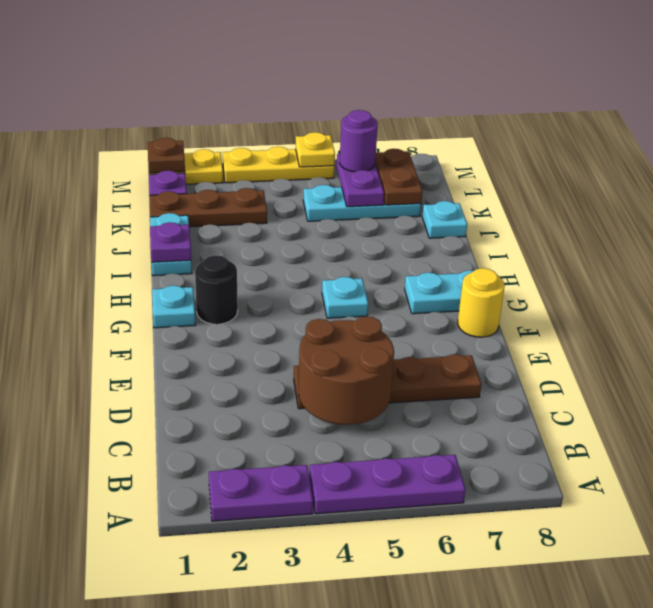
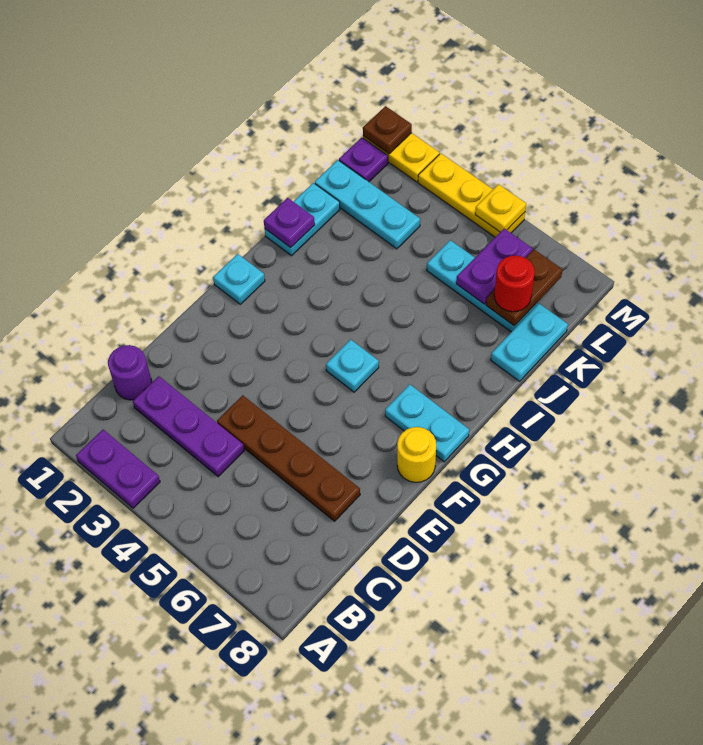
purple 1x3 plate [309,455,466,514] -> purple 1x3 plate moved to [133,376,244,477]
brown 2x2 round brick [299,316,394,425] -> none
black 1x1 round brick [195,255,238,324] -> none
cyan 1x1 plate [422,201,467,238] -> cyan 1x2 plate [491,304,568,381]
brown 1x3 plate [150,188,267,227] -> cyan 1x3 plate [315,160,420,249]
none -> red 1x1 round brick [494,256,535,312]
purple 1x1 round brick [339,110,378,172] -> purple 1x1 round brick moved to [108,345,152,400]

